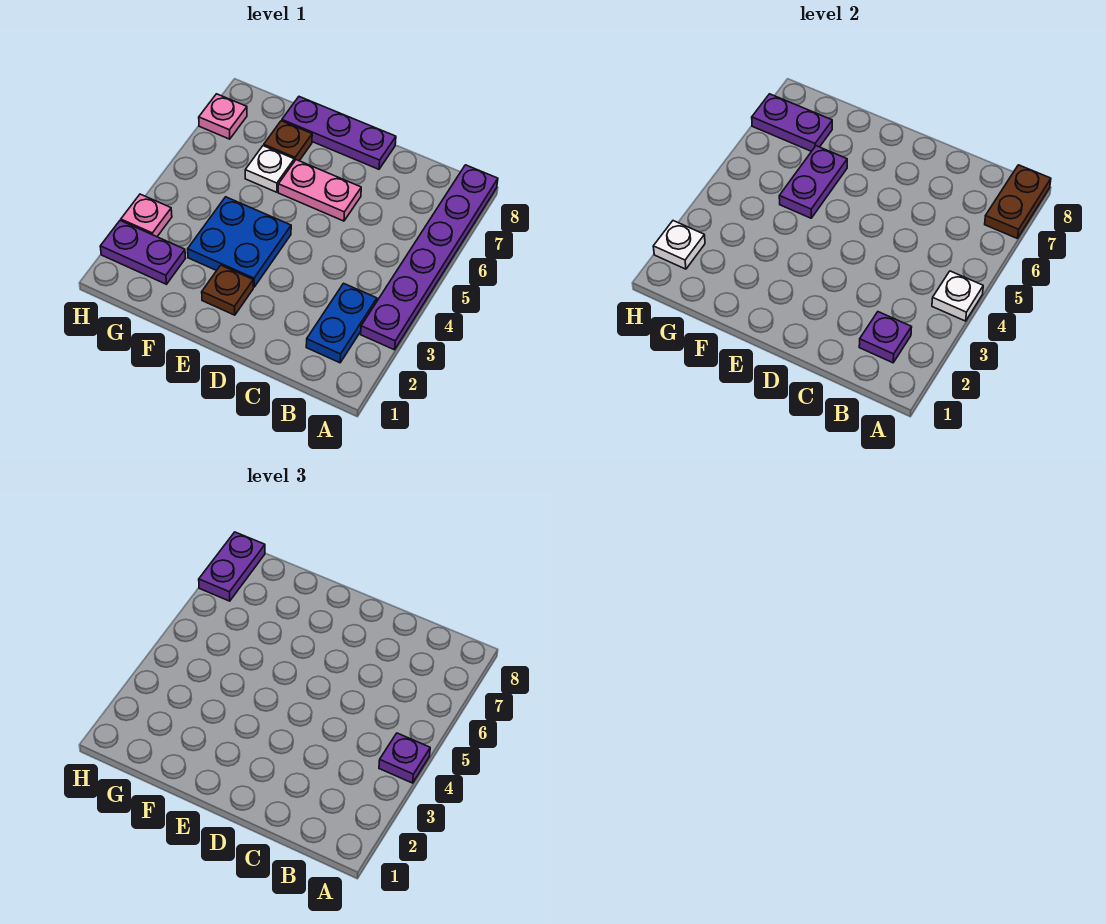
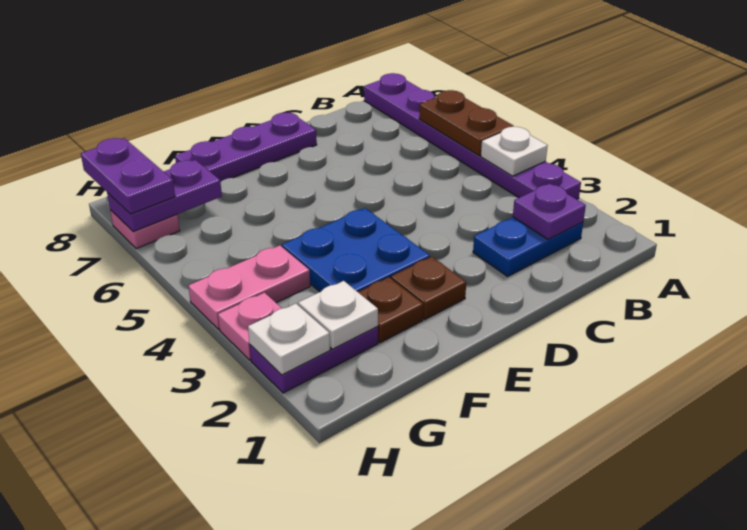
purple 1x1 plate [379,733,430,783] -> none
brown 1x2 plate [985,165,1051,239] -> brown 1x2 plate moved to [419,90,514,156]
blue 1x2 plate [306,283,377,363] -> blue 1x2 plate turned to [473,217,583,276]
pink 1x2 plate [278,160,361,221] -> pink 1x2 plate moved to [188,245,310,329]
purple 1x2 plate [779,146,847,218] -> none
white 1x1 plate [245,146,294,192] -> white 1x1 plate moved to [298,281,378,349]
brown 1x1 plate [264,121,312,161] -> brown 1x1 plate moved to [358,277,423,343]

